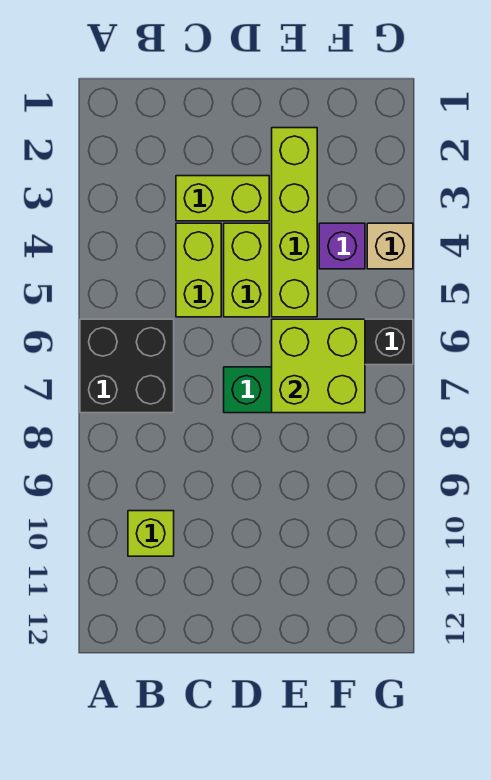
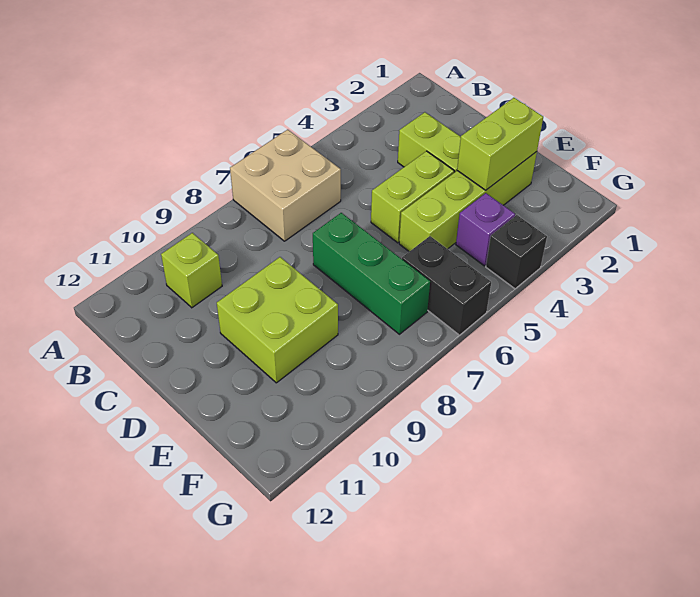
black 2x2 brick [80,319,174,413] -> tan 2x2 brick [230,130,341,241]
lime 1x2 brick [176,223,221,317] -> lime 1x2 brick moved to [457,98,543,190]
lime 2x2 brick [272,319,365,413] -> lime 2x2 brick moved to [217,257,338,383]
tan 1x1 brick [367,223,413,269] -> black 1x1 brick [486,215,547,289]

